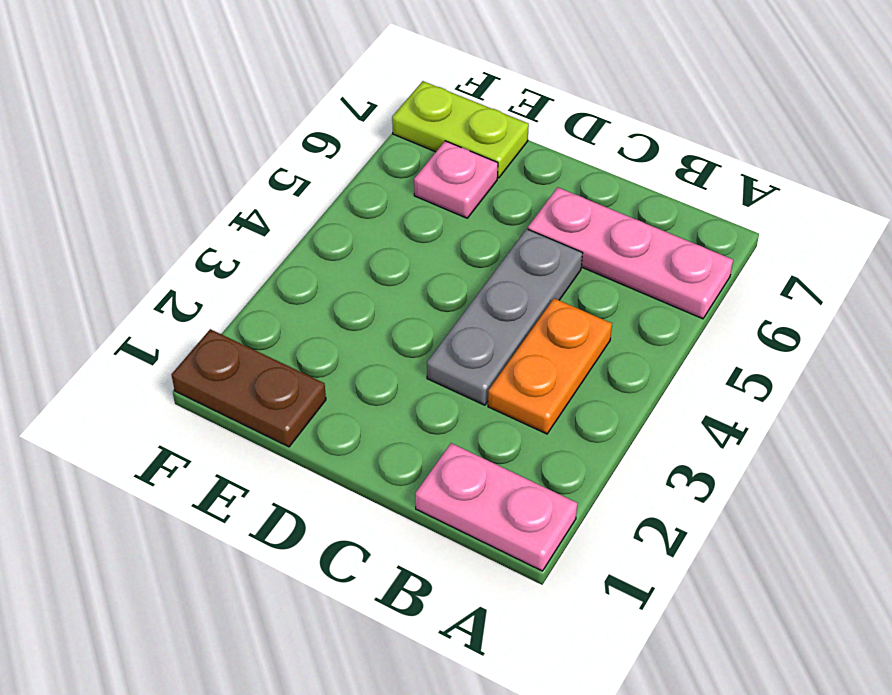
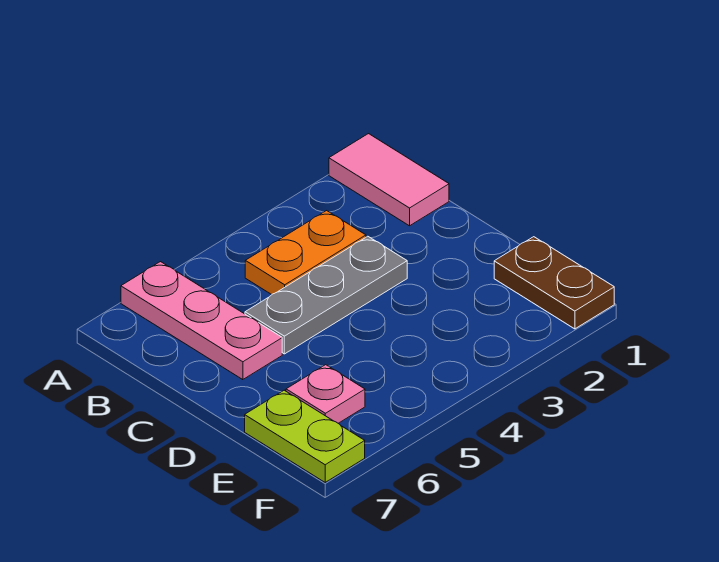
pink 1x2 plate [415,443,577,571] -> pink 1x2 tile [329,134,449,226]

